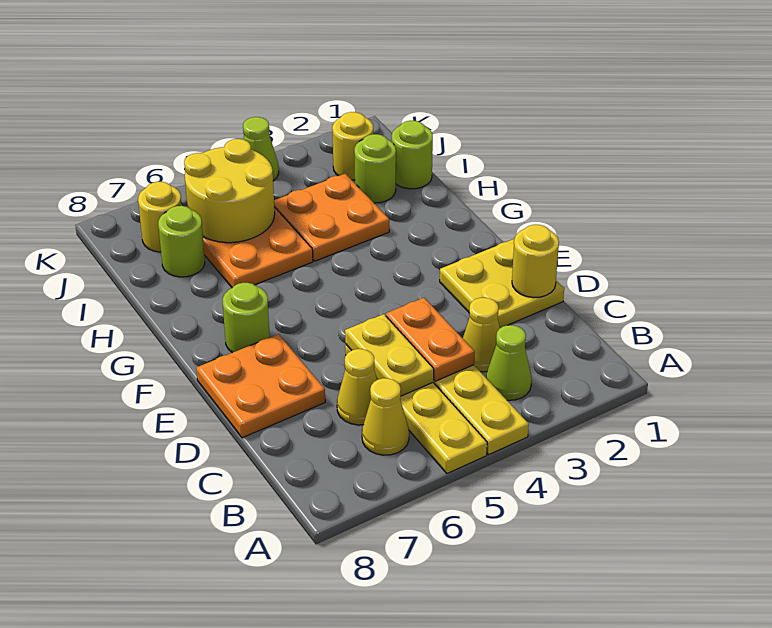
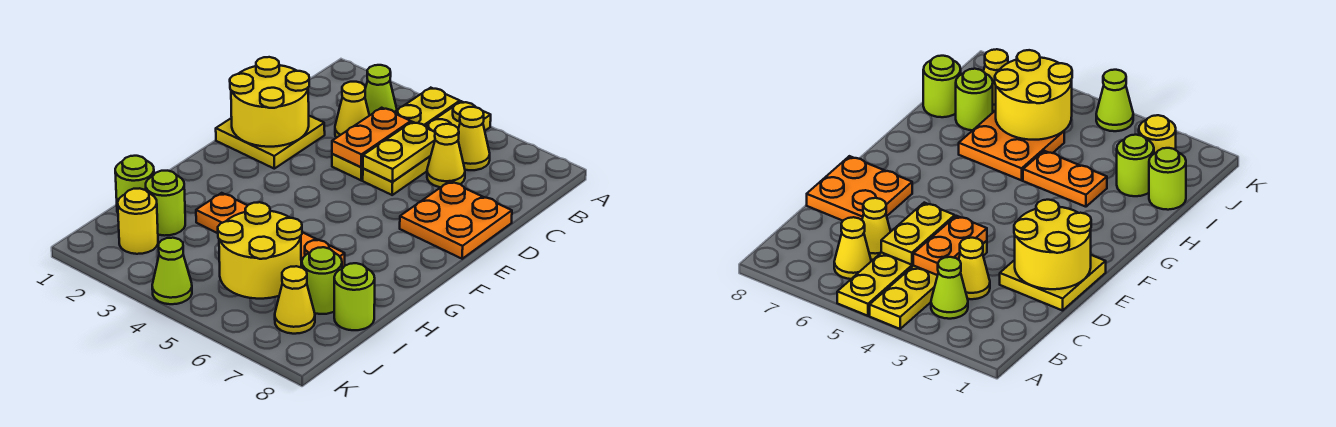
yellow 1x1 round brick [512,225,559,298] -> yellow 2x2 round brick [230,57,309,147]
lime 1x1 round brick [223,283,270,353] -> lime 1x1 round brick moved to [334,263,375,330]
orange 2x2 plate [274,174,389,261] -> orange 1x2 plate [196,193,248,233]
yellow 1x1 round brick [138,182,182,252] -> yellow 1x1 cone [275,266,315,334]

